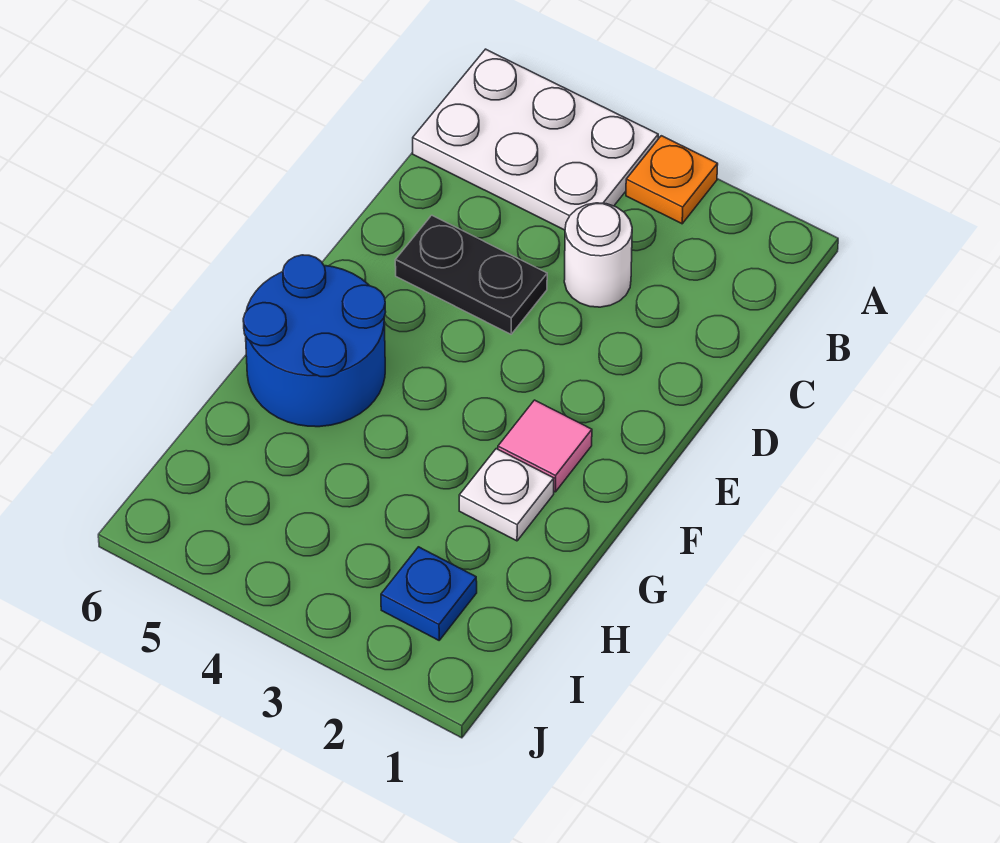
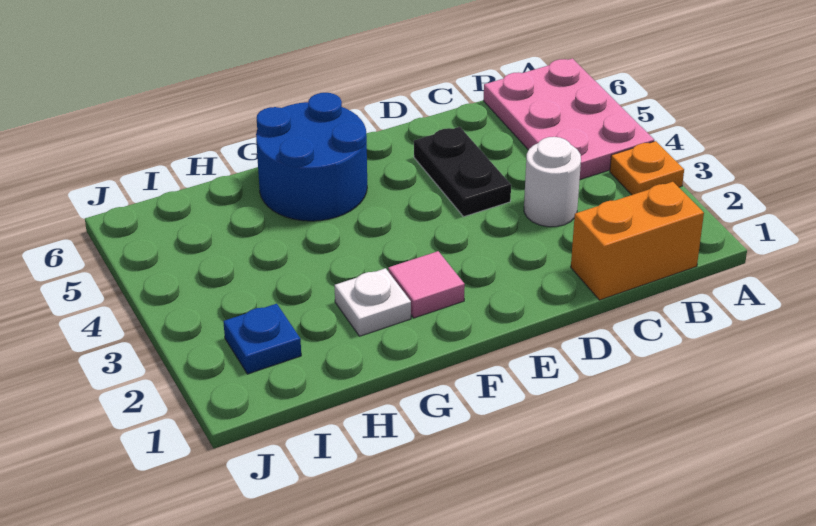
white 2x3 plate [413,49,658,230] -> pink 2x3 plate [484,58,654,180]
none -> orange 1x2 brick [571,182,704,300]

